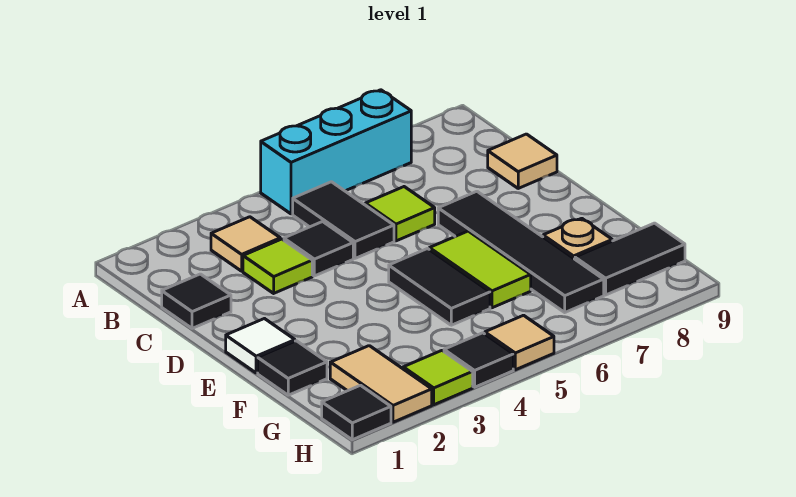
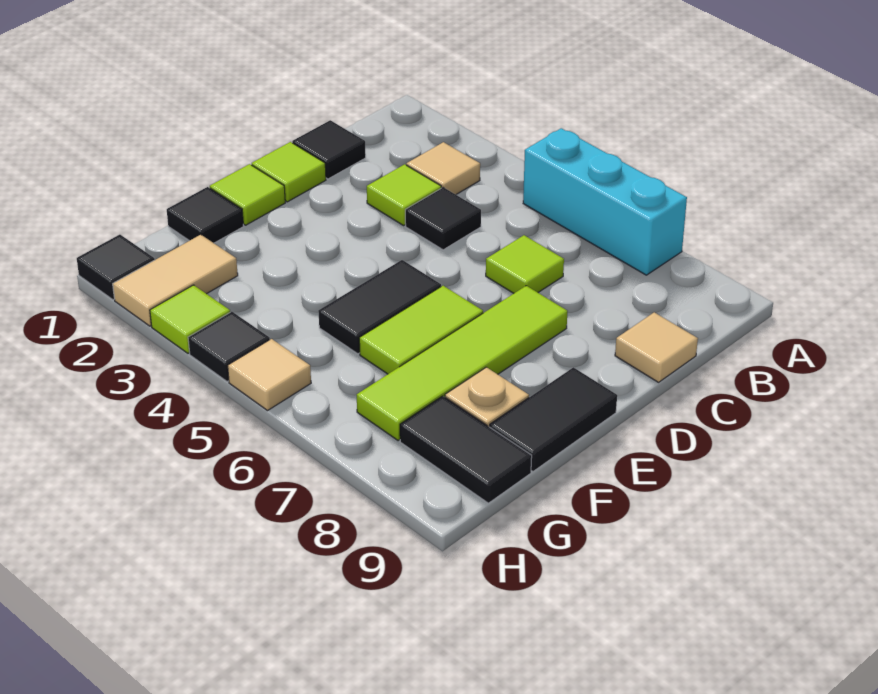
black 1x2 tile [293,182,394,258] -> black 1x2 tile moved to [490,367,617,471]
none -> lime 1x1 tile [252,142,326,202]
black 1x4 tile [438,191,604,312] -> lime 1x4 tile [357,286,567,441]
white 1x1 tile [226,319,295,373] -> lime 1x1 tile [210,164,285,225]

